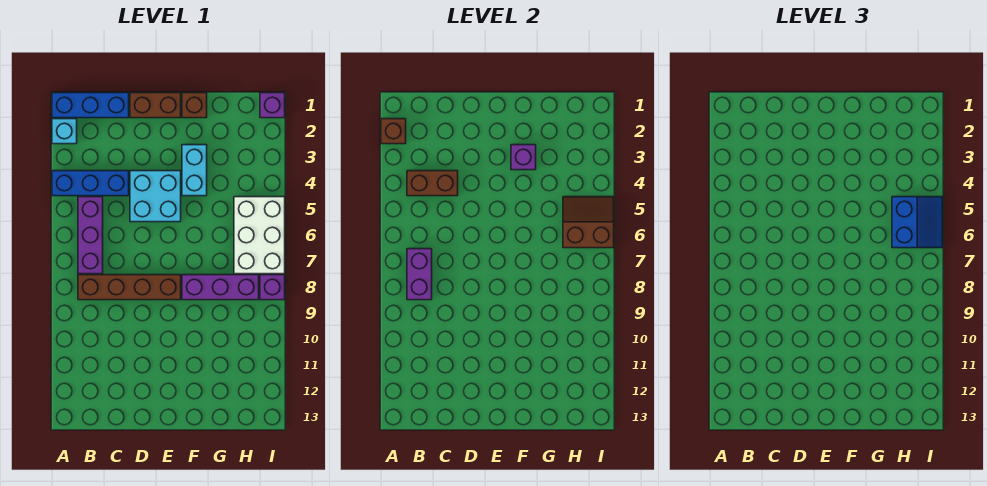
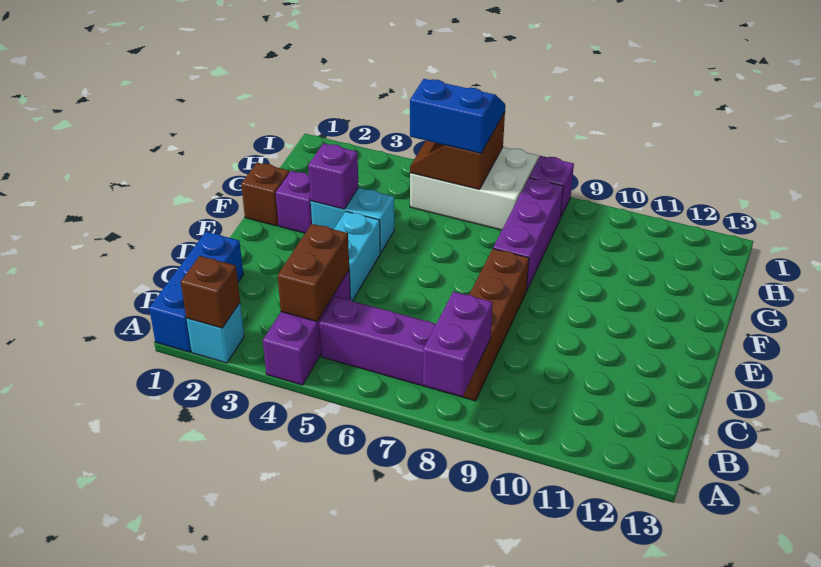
blue 1x3 brick [52,171,129,196] -> purple 1x3 brick [263,271,351,385]
purple 1x2 brick [407,249,432,300] -> purple 1x2 brick turned to [423,292,493,396]
brown 1x2 brick [130,93,181,118] -> none
cyan 2x2 brick [130,171,181,222] -> cyan 1x2 brick [334,211,380,301]
purple 1x1 brick [260,93,285,118] -> purple 1x1 brick moved to [276,171,312,233]

